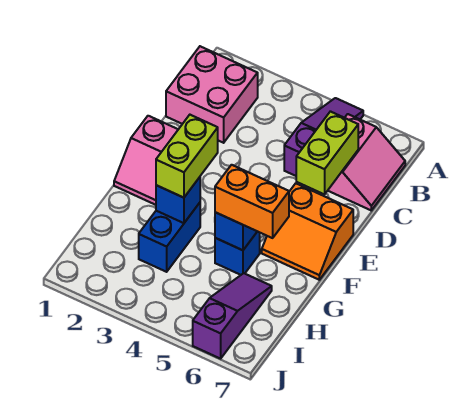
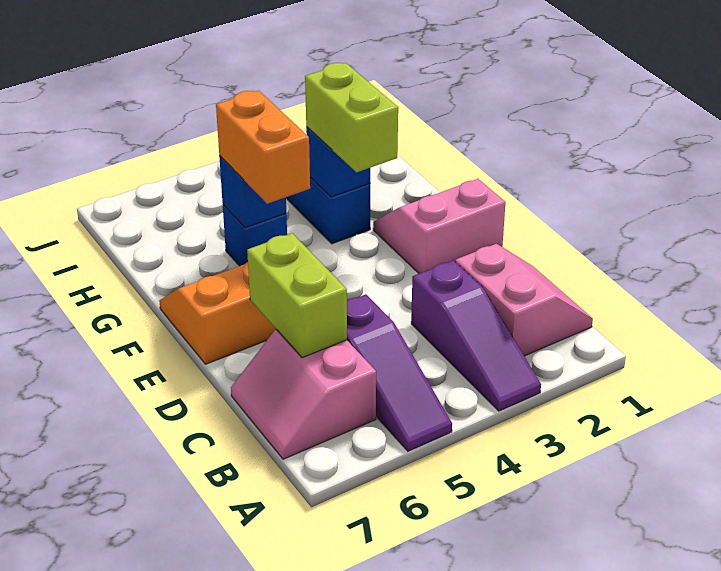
pink 2x2 brick [166,46,258,143] -> pink 2x2 slope [455,244,593,356]
orange 1x2 brick [215,165,289,238] -> orange 1x2 brick turned to [216,91,310,204]
purple 1x3 slope [193,273,272,359] -> purple 1x3 slope moved to [411,260,541,411]

